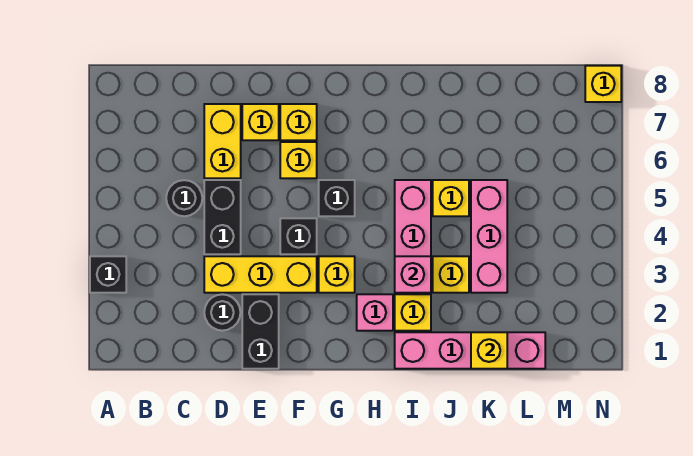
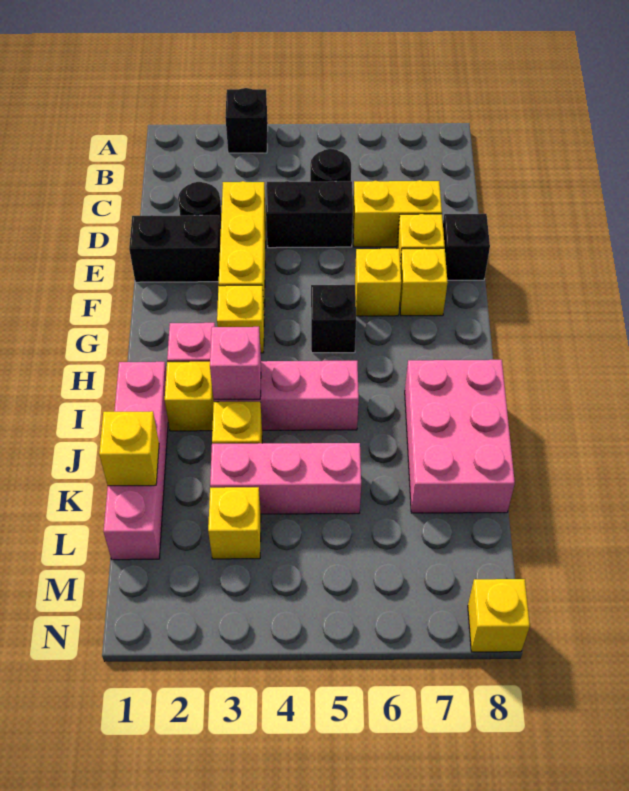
black 1x1 brick [280,218,317,254] -> black 1x1 brick moved to [443,214,490,280]
none -> pink 2x3 brick [405,360,515,513]
yellow 1x1 brick [433,180,469,216] -> yellow 1x1 brick moved to [208,487,261,559]

